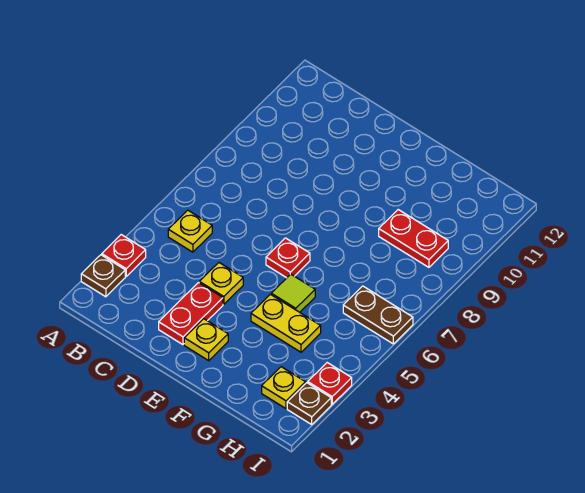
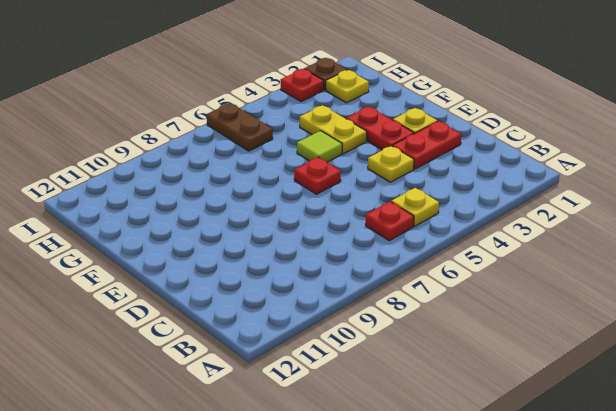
brown 1x1 plate [81,255,125,297] -> none
red 1x1 plate [102,235,146,276] -> red 1x1 plate moved to [366,201,414,241]
red 1x2 plate [379,210,448,267] -> red 1x2 plate moved to [346,107,414,150]

